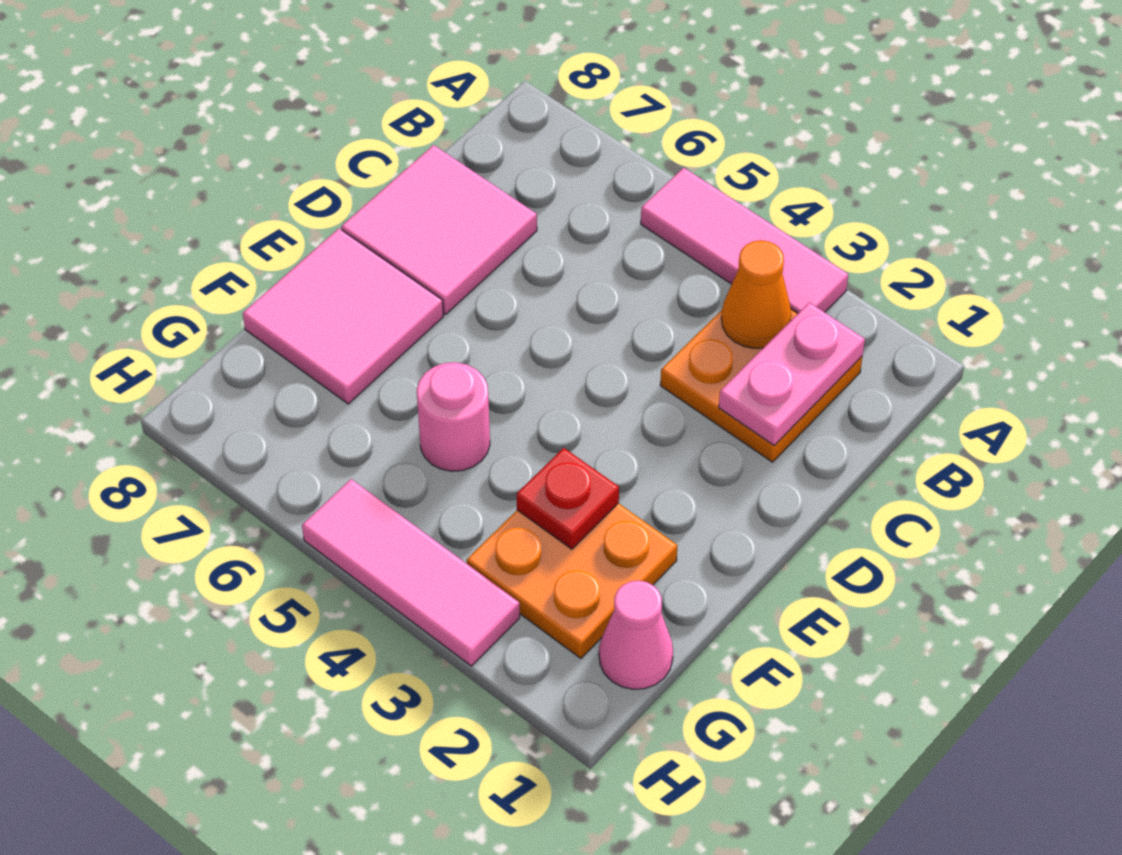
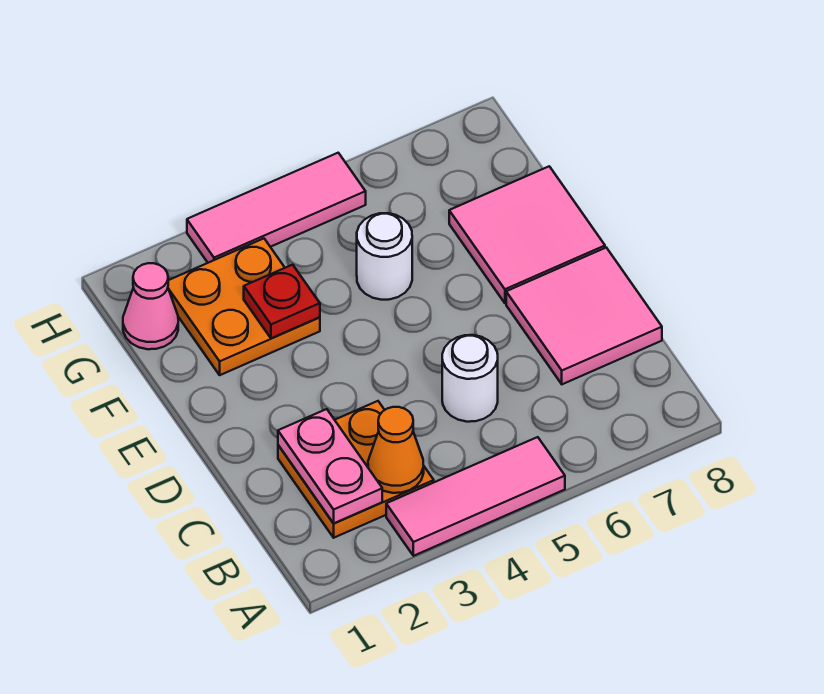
none -> white 1x1 round brick [442,335,498,422]
pink 1x1 round brick [417,362,490,471] -> white 1x1 round brick [357,213,412,300]

